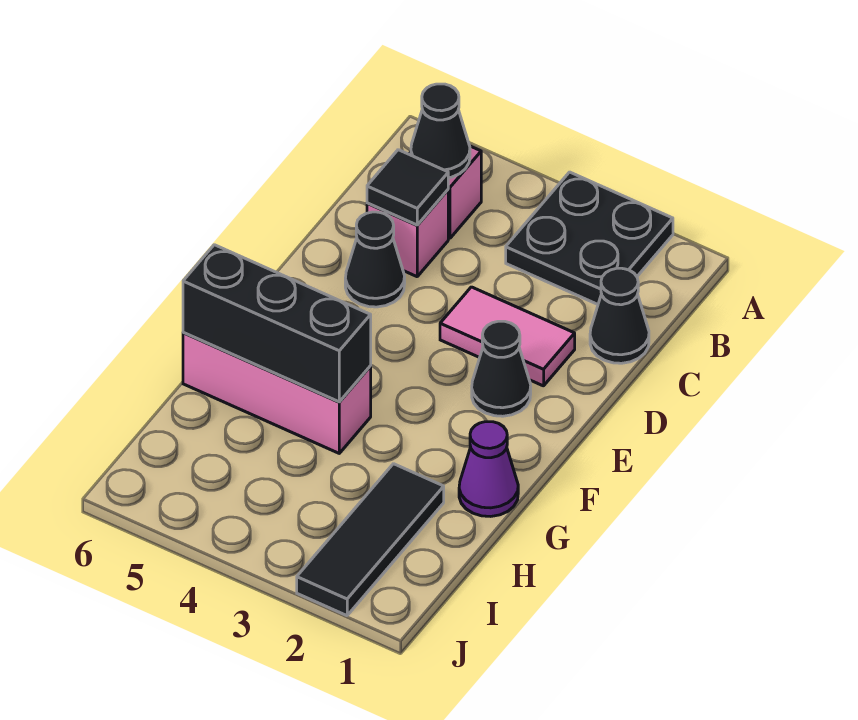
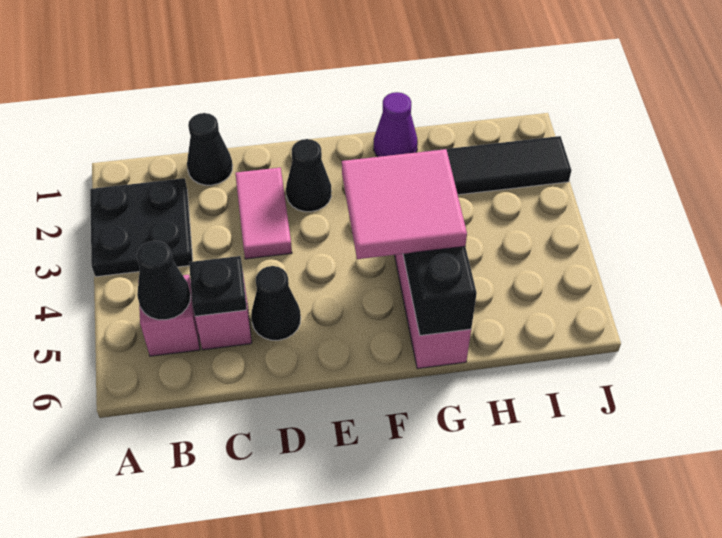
black 1x1 tile [367,150,448,225] -> black 1x1 plate [189,256,247,316]
none -> pink 2x2 tile [342,149,467,259]

